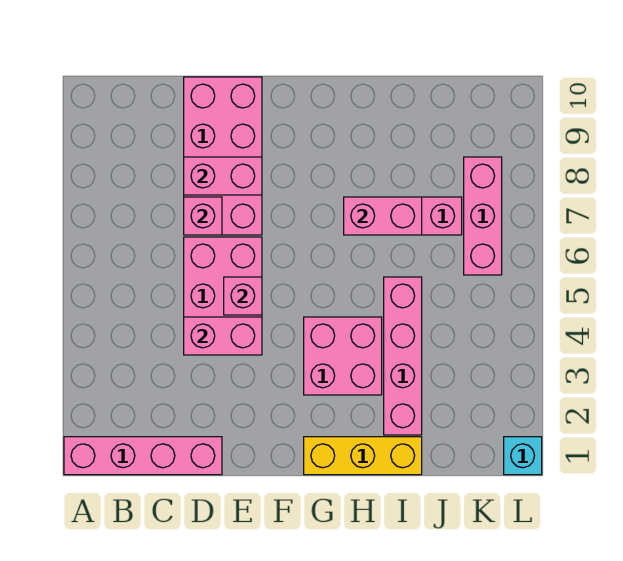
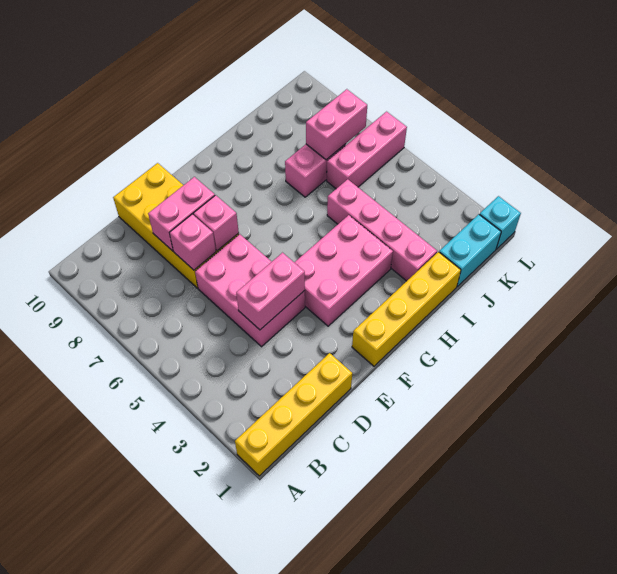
pink 1x4 brick [64,437,222,475] -> yellow 1x4 brick [235,353,352,476]
pink 2x4 brick [184,77,262,235] -> yellow 2x4 brick [113,163,239,288]
pink 1x1 brick [224,277,262,315] -> pink 1x1 brick moved to [194,195,239,251]
yellow 1x3 brick [304,437,422,475] -> yellow 1x4 brick [352,252,461,366]
pink 2x2 brick [304,317,382,395] -> pink 2x3 brick [294,215,393,326]
pink 1x2 brick [344,197,422,235] -> pink 1x2 brick moved to [306,89,367,160]
none -> cyan 1x2 brick [439,214,501,287]
pink 1x3 brick [464,157,502,275] -> pink 1x3 brick turned to [327,112,407,189]

